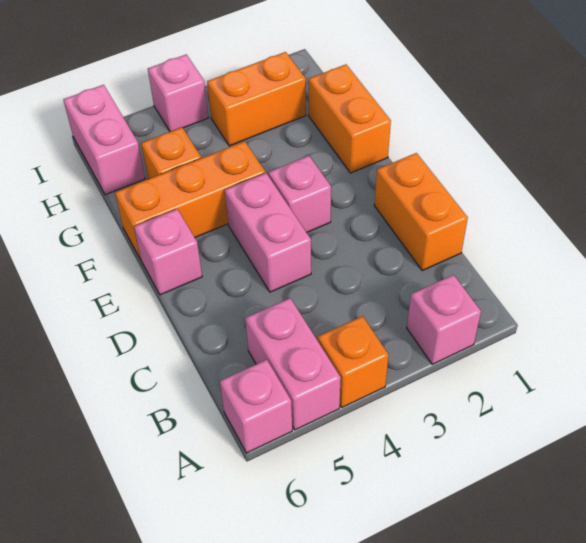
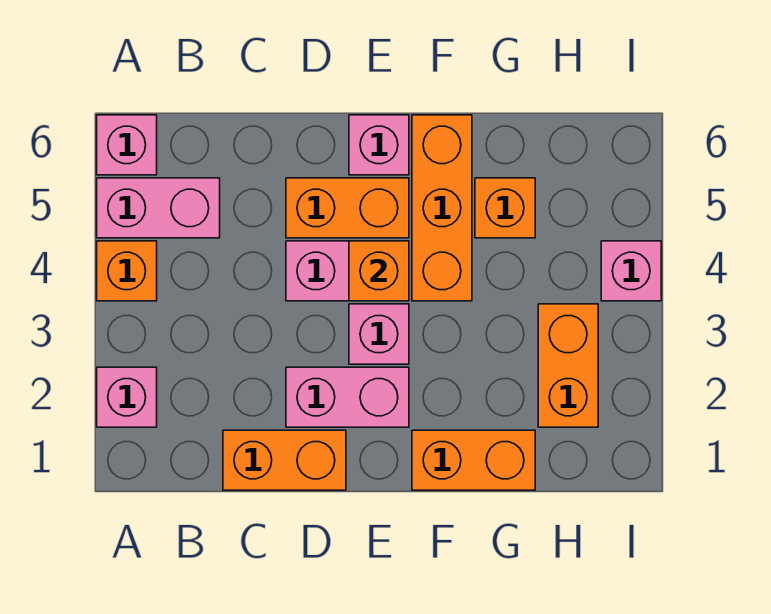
none -> orange 1x2 brick [286,178,409,238]
none -> orange 1x1 brick [349,241,409,301]
pink 1x2 brick [63,85,145,195] -> pink 1x2 brick moved to [286,367,409,427]

